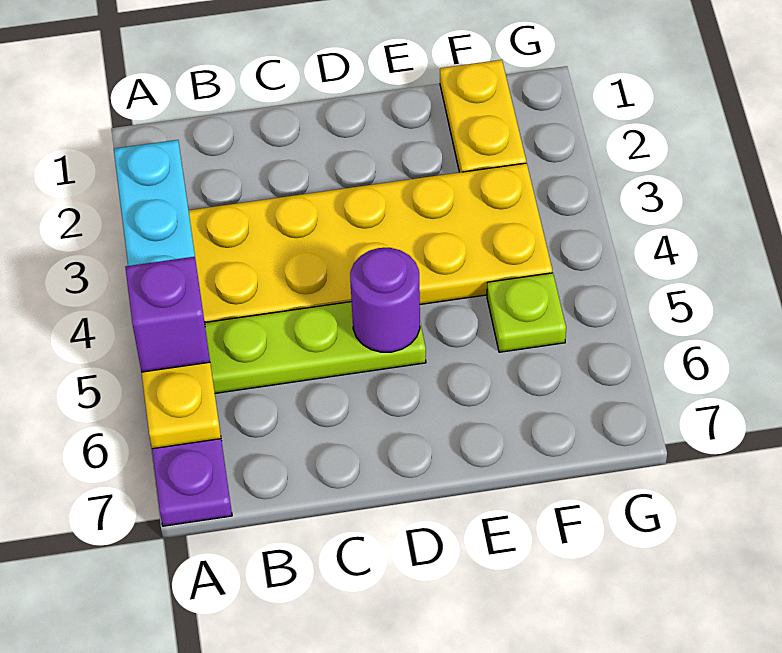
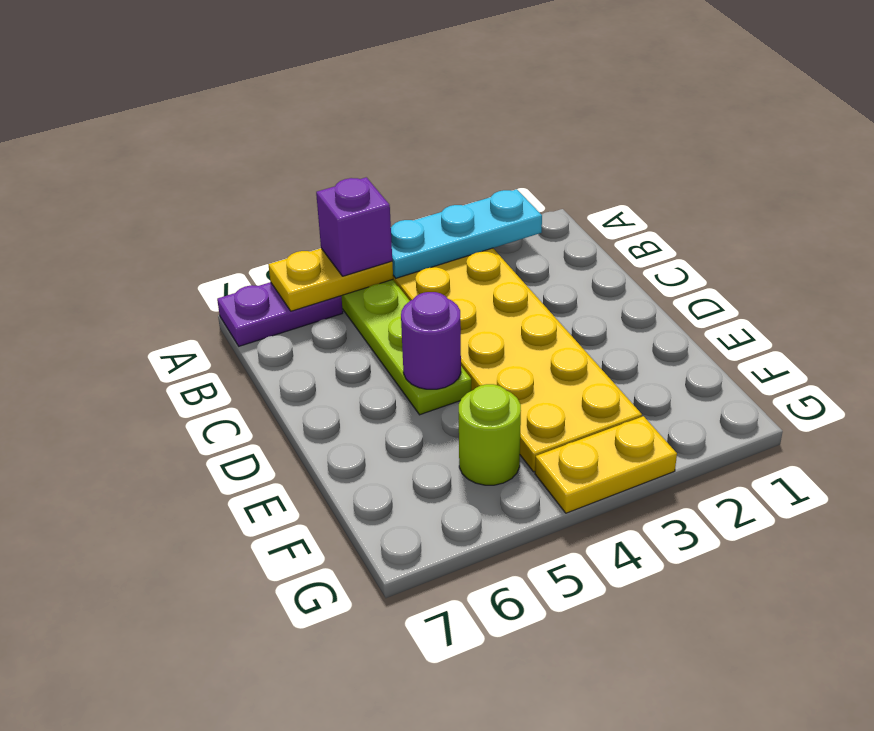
yellow 1x2 plate [440,60,526,172] -> yellow 1x2 plate moved to [535,416,677,513]
lime 1x1 plate [487,273,566,352] -> lime 1x1 round brick [459,384,521,485]

